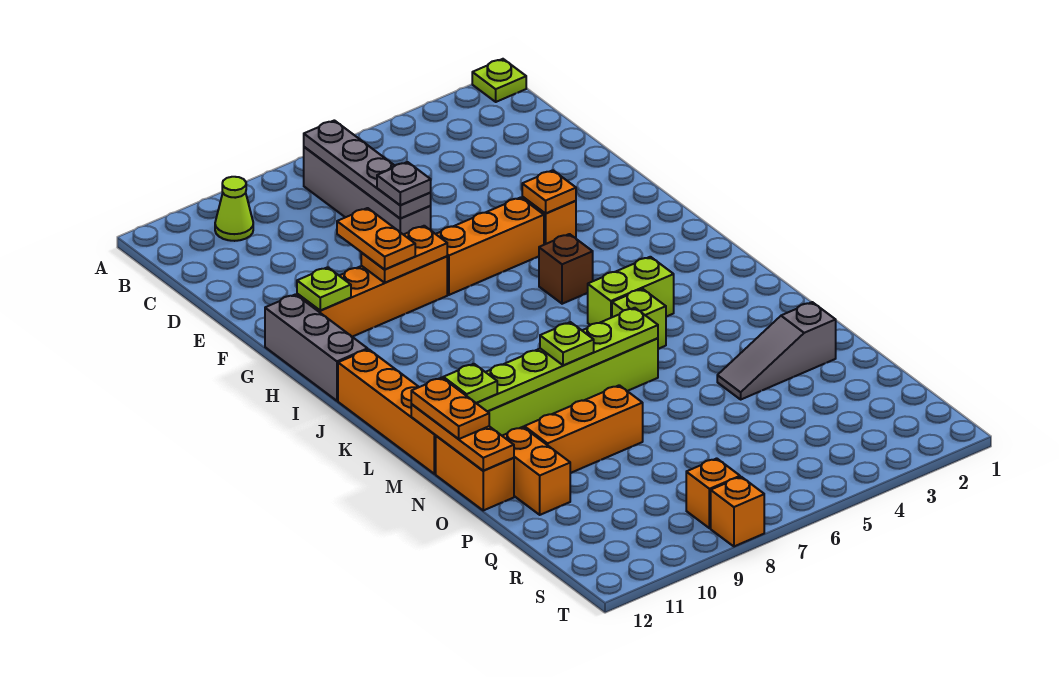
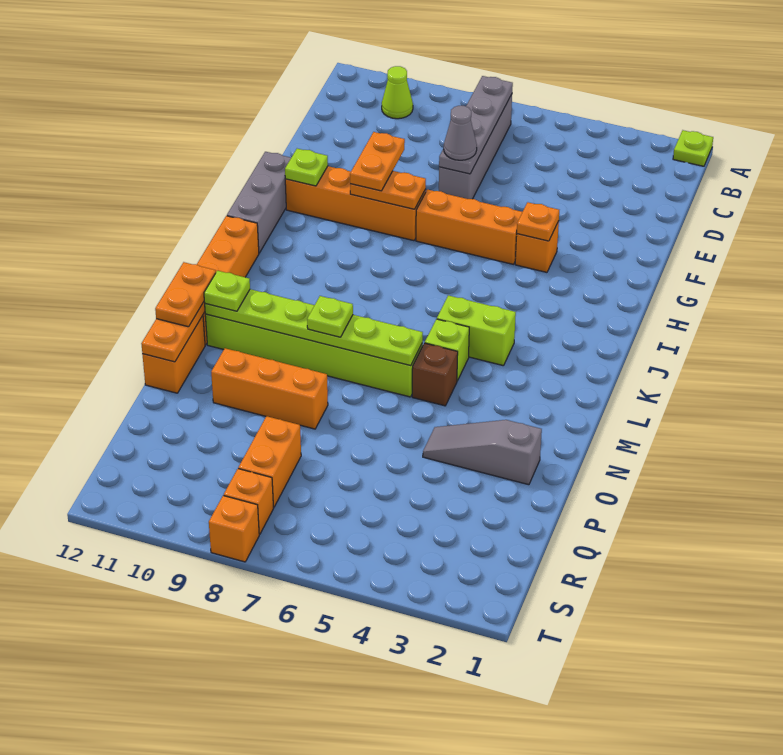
grey 1x1 plate [377,162,431,205] -> grey 1x1 cone [444,106,477,160]
brown 1x1 brick [539,234,593,304] -> brown 1x1 brick moved to [412,343,458,406]
orange 1x2 brick [503,427,570,515] -> orange 1x2 brick moved to [238,416,301,507]

